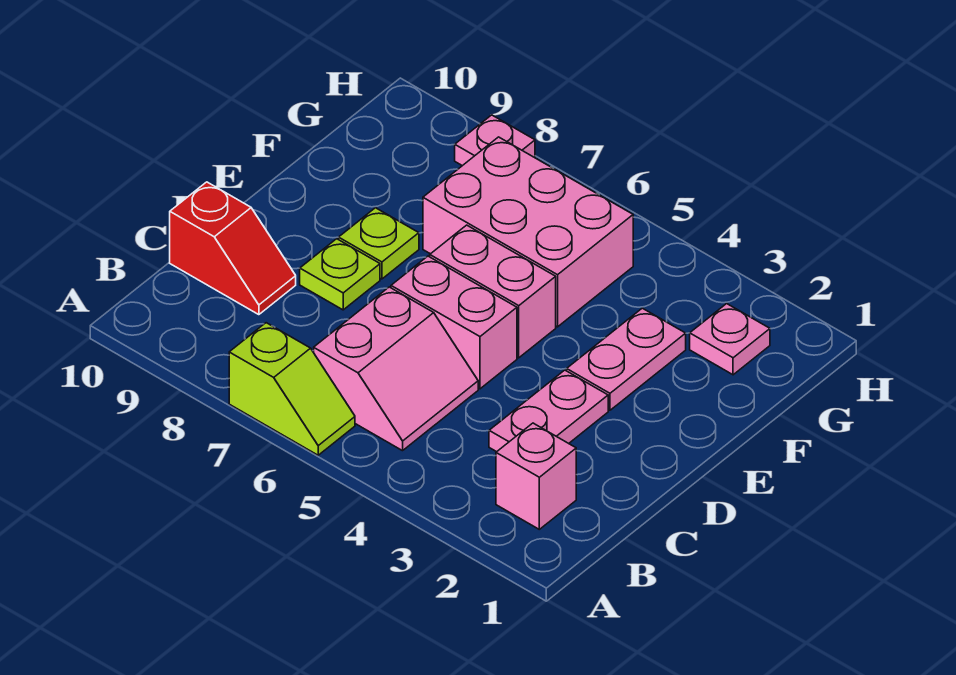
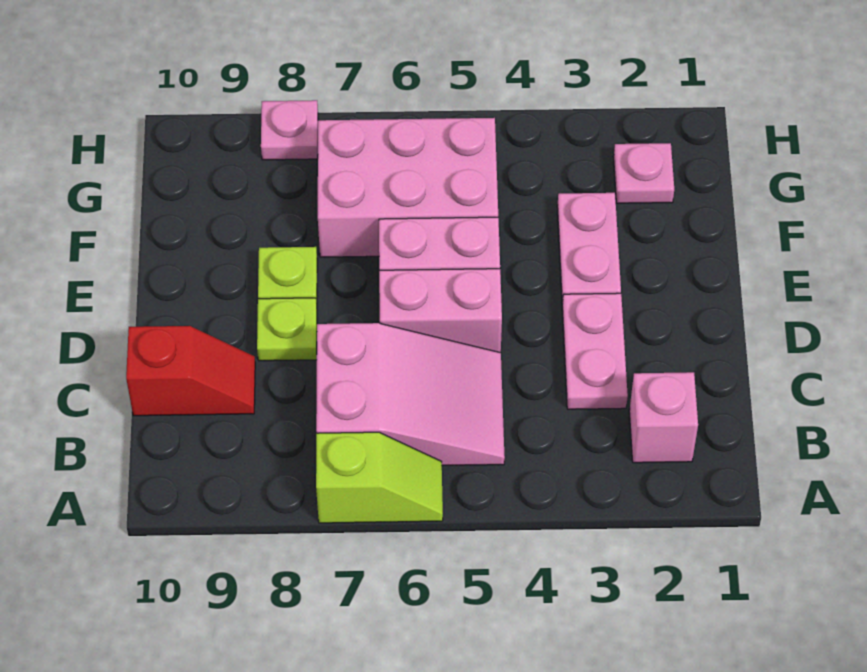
pink 2x2 slope [314,287,478,451] -> pink 2x3 slope [316,323,505,466]

